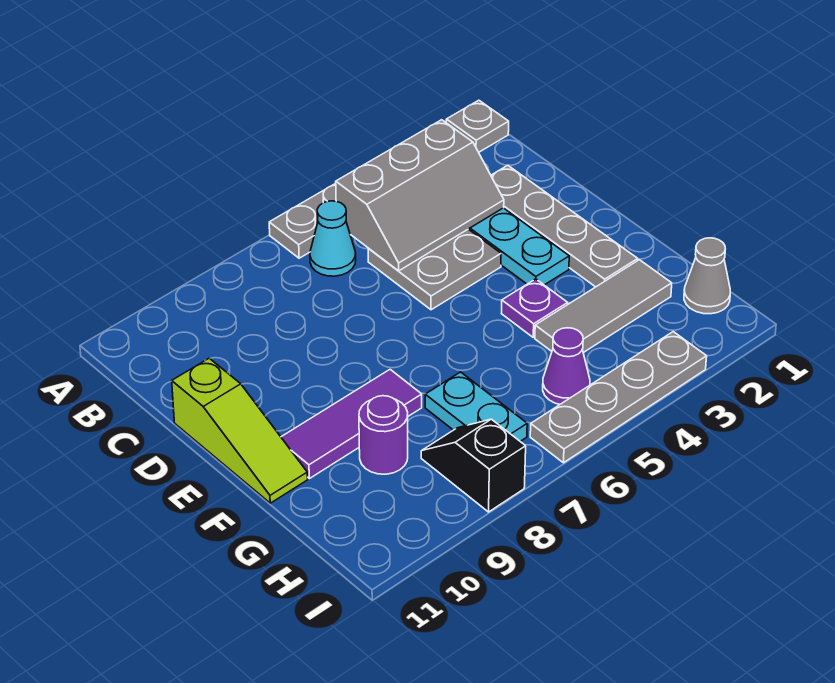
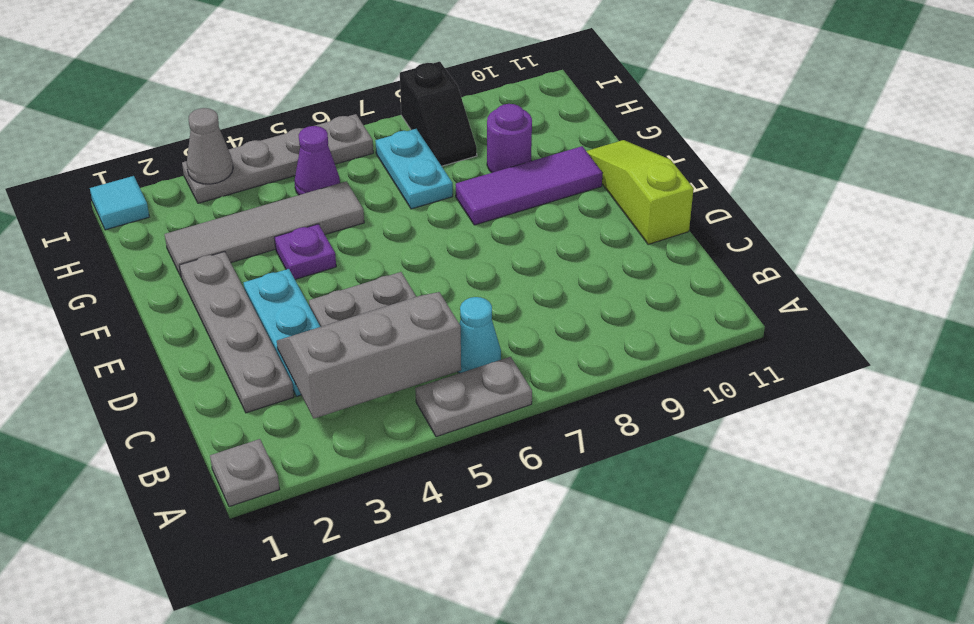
grey 1x3 tile [535,260,672,353] -> grey 1x4 tile [165,181,364,276]
grey 1x1 cone [684,238,730,314] -> grey 1x1 cone moved to [187,108,233,184]
none -> cyan 1x1 tile [90,176,149,230]

